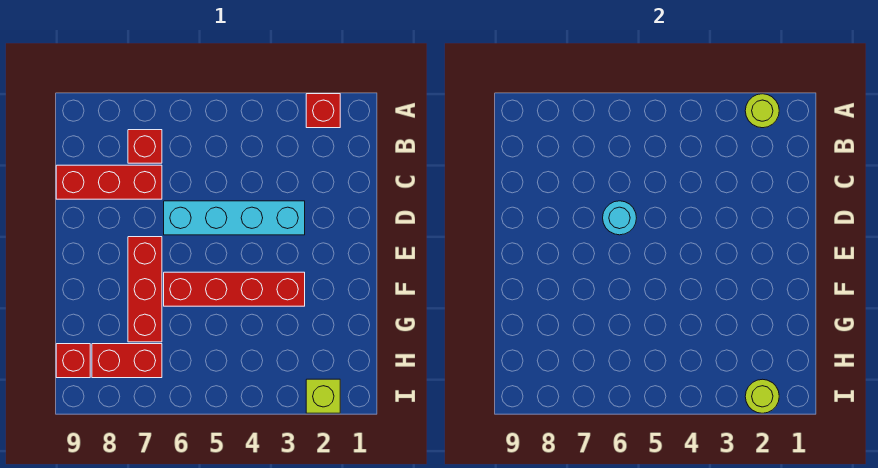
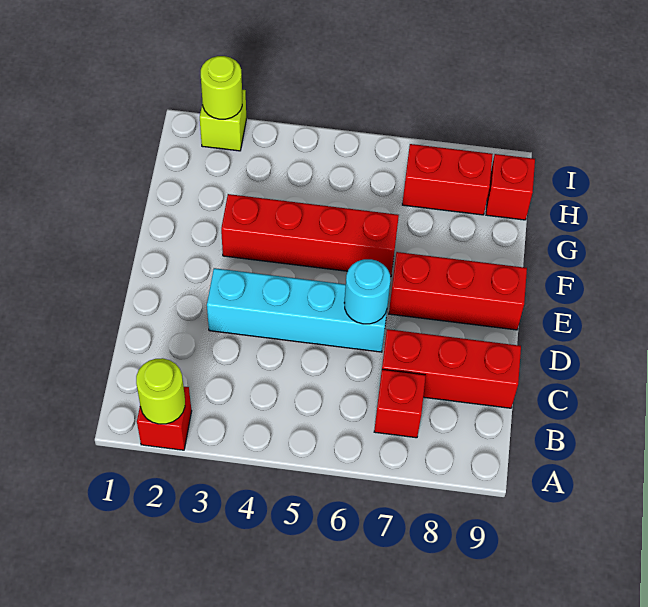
red 1x3 brick [128,237,162,342] -> red 1x3 brick turned to [389,252,527,330]

